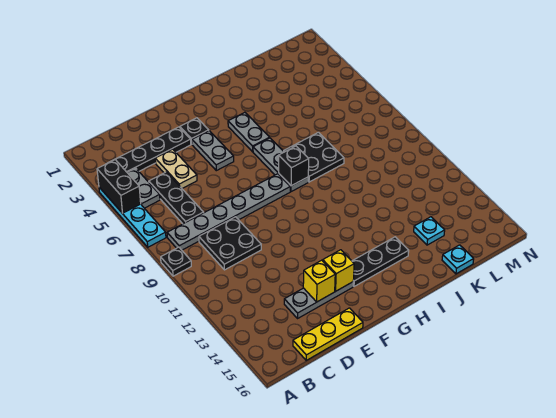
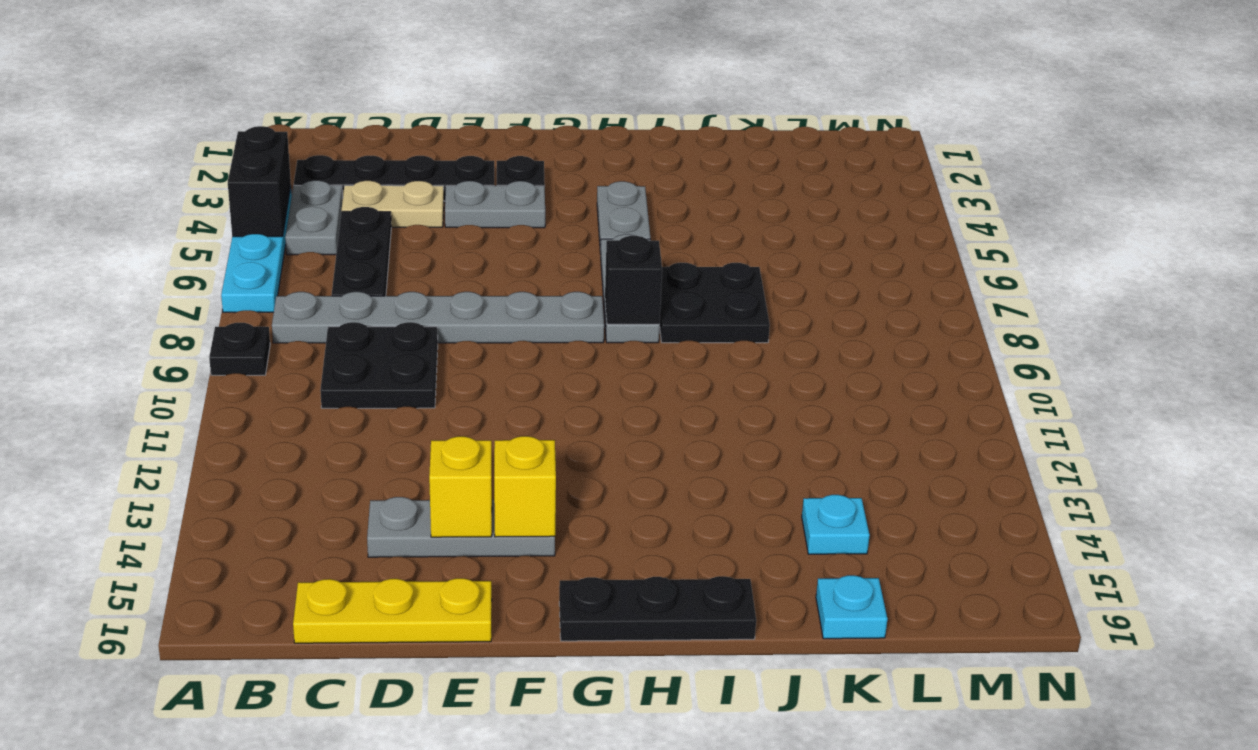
tan 1x2 plate [155,149,197,188] -> tan 1x2 plate turned to [341,181,444,227]
grey 1x2 plate [192,131,234,171] -> grey 1x2 plate turned to [445,181,545,228]
black 1x3 plate [352,237,409,286] -> black 1x3 plate moved to [559,576,756,641]

